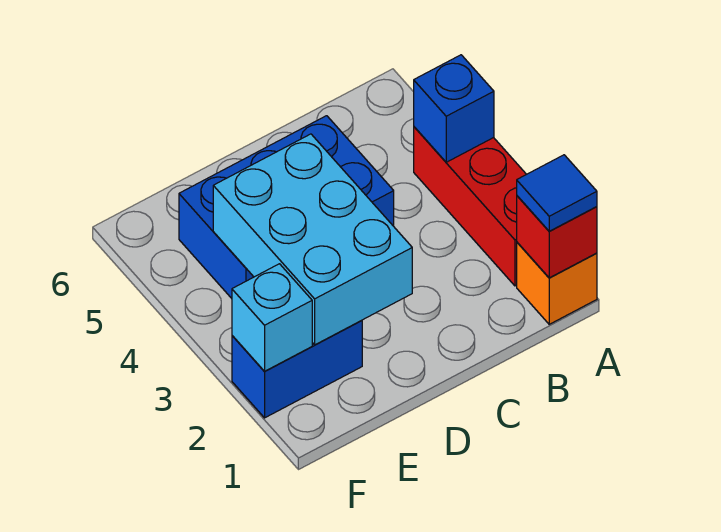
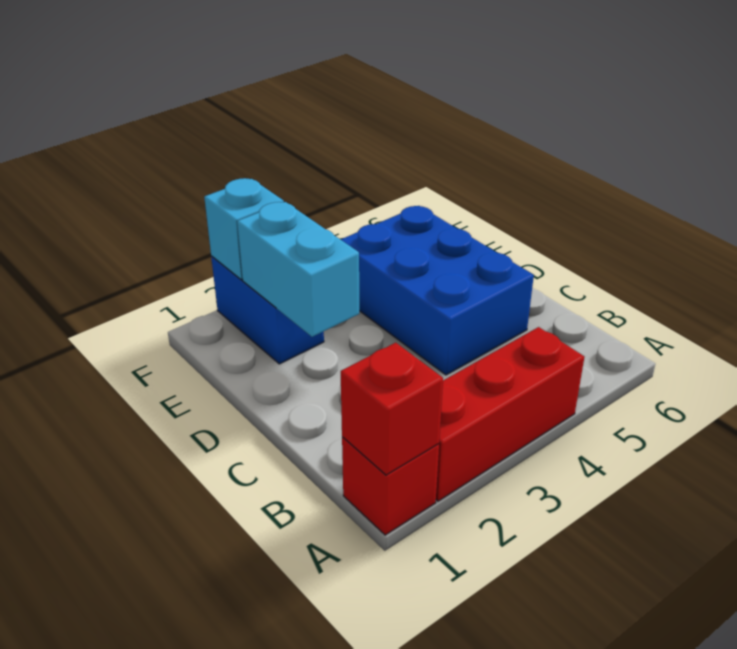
orange 1x1 brick [517,242,597,324] -> red 1x1 brick [342,437,439,535]
blue 1x1 tile [517,155,597,231] -> none
blue 1x1 brick [414,55,494,162] -> none
cyan 2x3 brick [213,134,412,345] -> cyan 1x2 brick [237,202,359,337]

